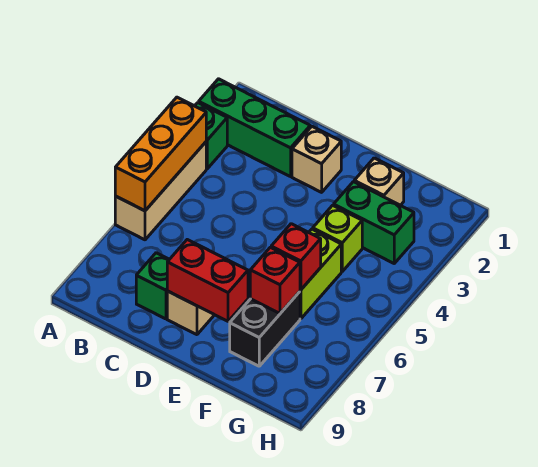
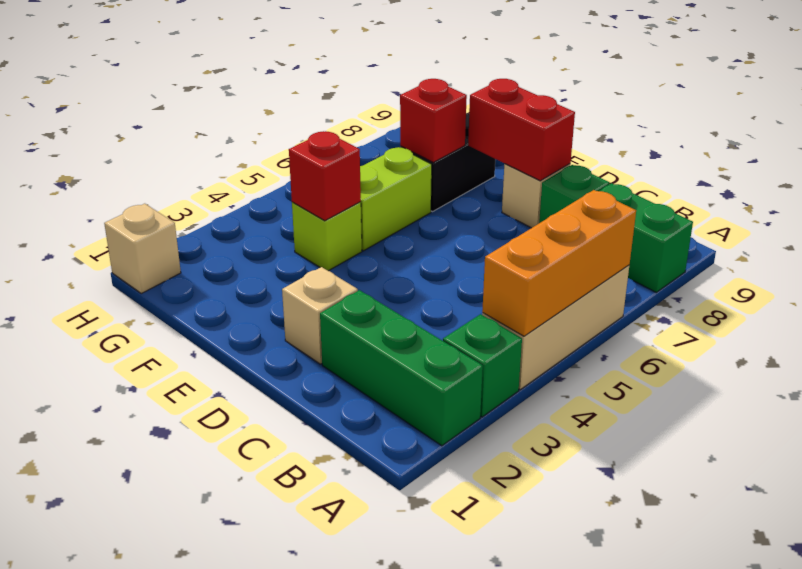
tan 1x1 brick [354,158,404,205] -> tan 1x1 brick moved to [104,204,181,293]
green 1x2 brick [334,182,414,263] -> green 1x2 brick moved to [600,183,693,292]
red 1x1 brick [271,224,321,290] -> red 1x1 brick moved to [289,131,361,221]

